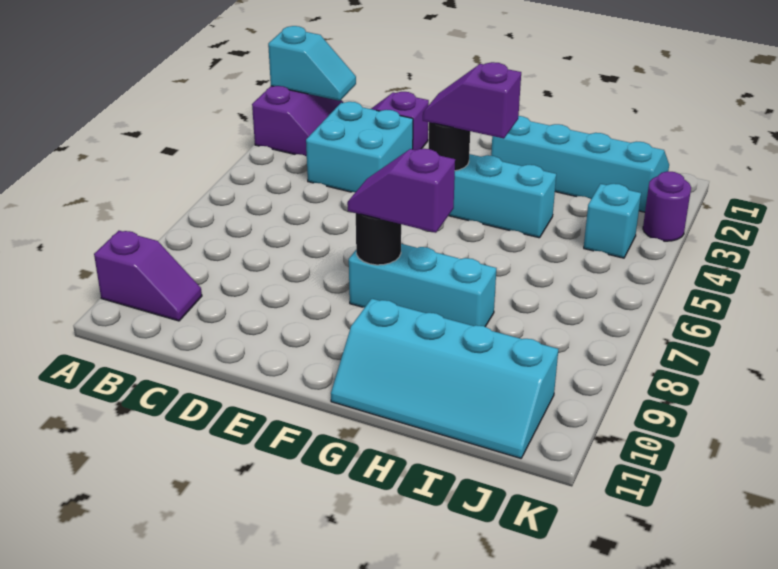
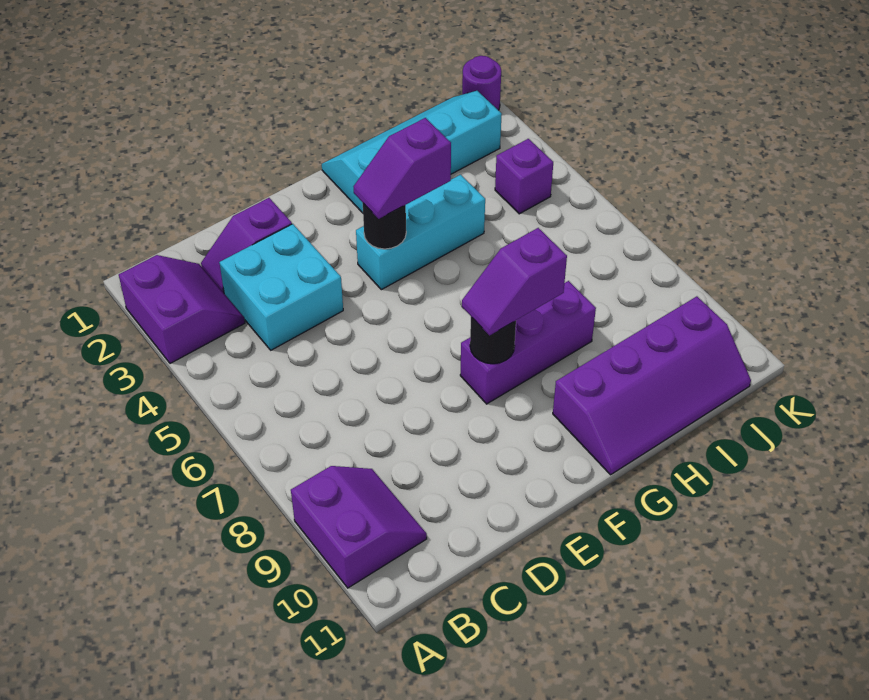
cyan 1x2 slope [268,26,356,101] -> none
purple 1x2 slope [94,231,202,321] -> purple 2x2 slope [291,466,427,588]
cyan 1x3 brick [349,244,497,326] -> purple 1x3 brick [460,281,596,404]
cyan 2x4 slope [331,299,558,458] -> purple 2x4 slope [553,296,751,475]
cyan 1x1 brick [584,184,641,258] -> purple 1x1 brick [495,139,553,214]
purple 1x1 round brick [643,171,691,241] -> purple 1x1 round brick moved to [462,56,501,110]

